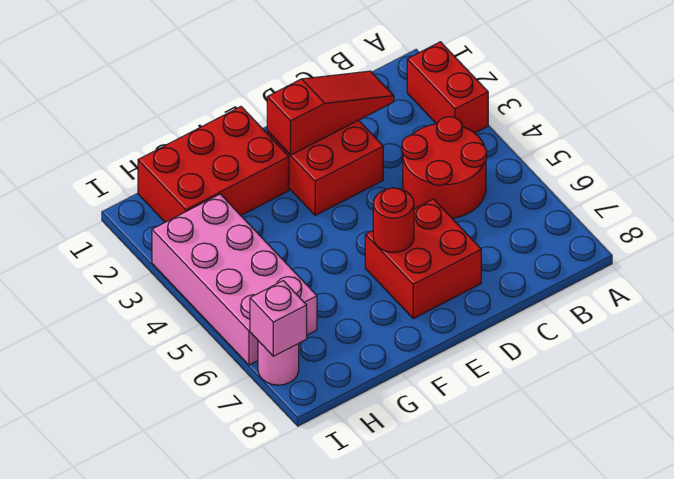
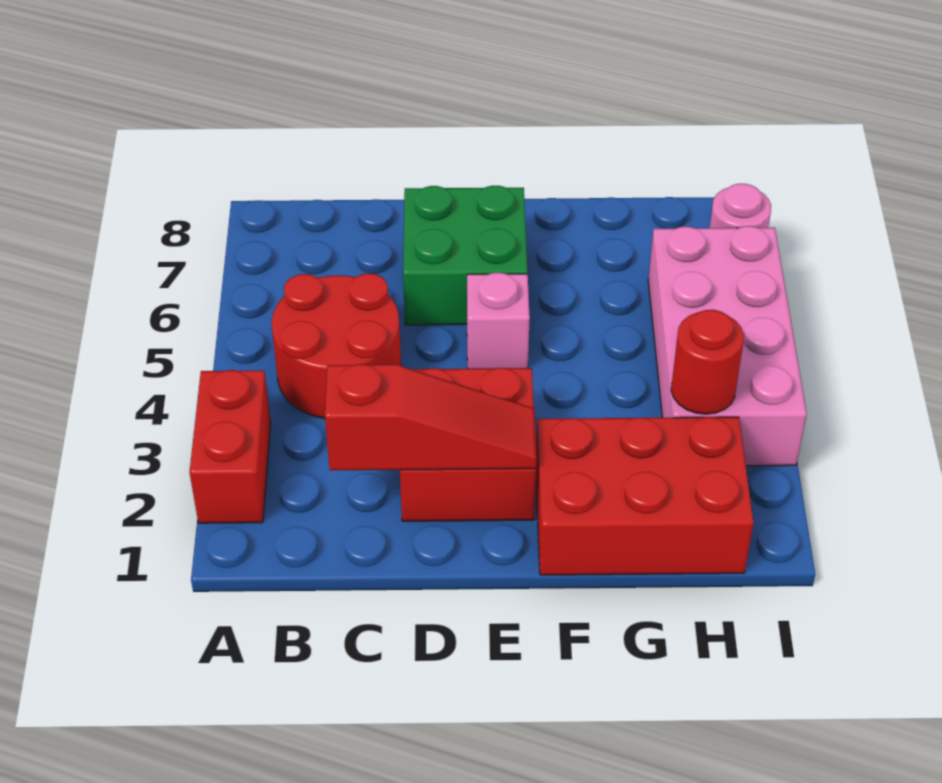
red 1x3 slope [267,71,394,155] -> red 1x3 slope turned to [325,364,537,470]
red 2x2 brick [365,199,481,319] -> green 2x2 brick [403,186,528,325]
red 1x1 round brick [373,188,414,253] -> red 1x1 round brick moved to [671,310,744,414]
pink 1x1 brick [250,281,307,356] -> pink 1x1 brick moved to [467,273,530,369]

